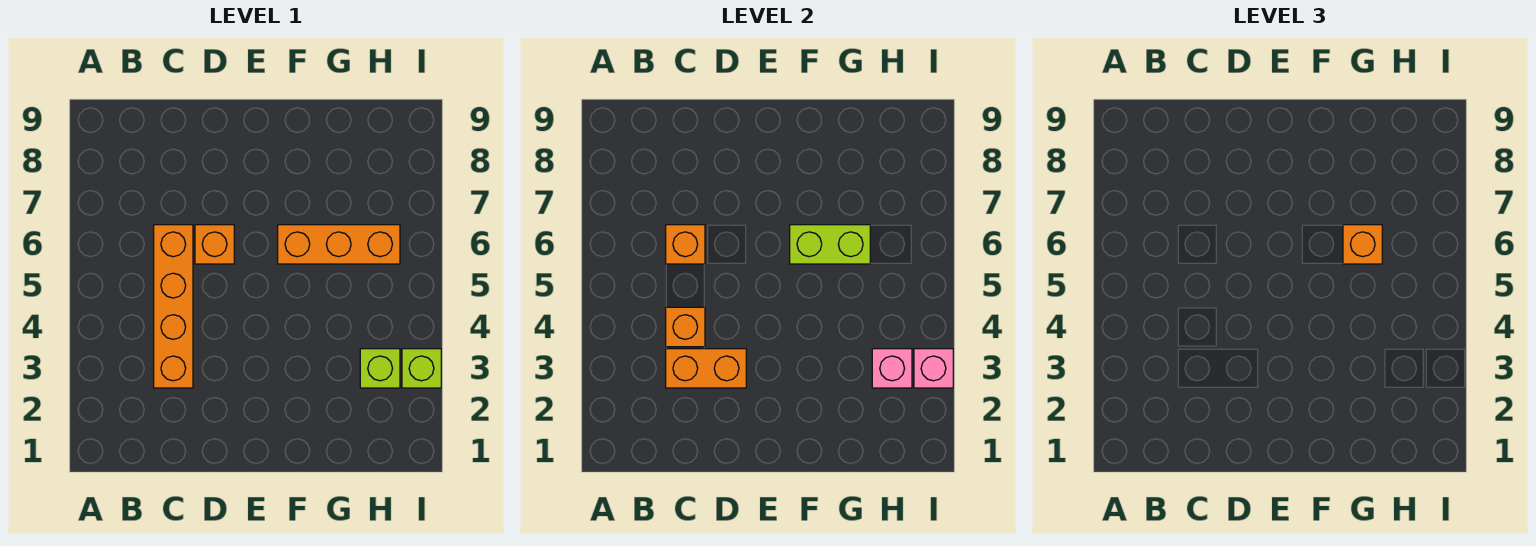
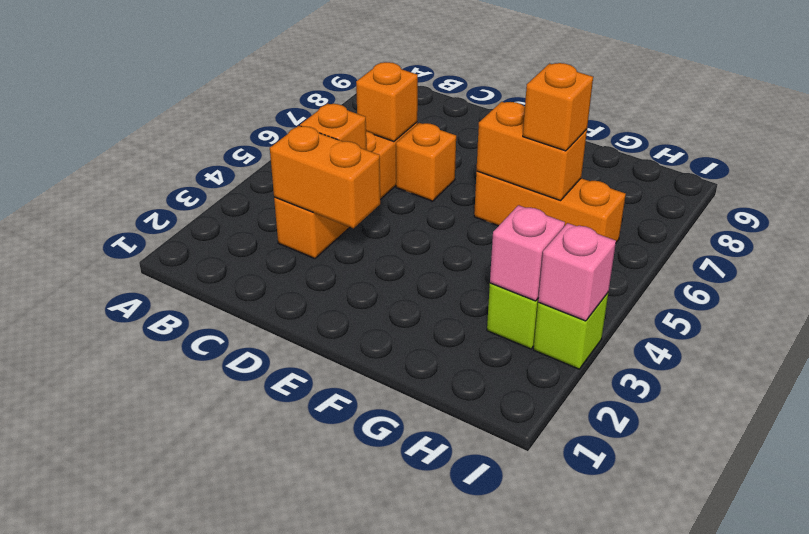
lime 1x2 brick [790,225,870,264] -> orange 1x2 brick [476,102,587,201]

